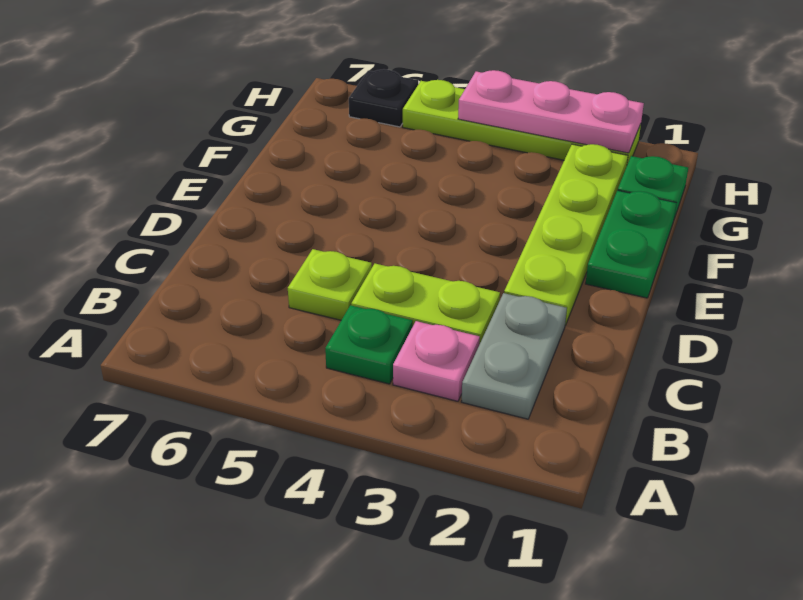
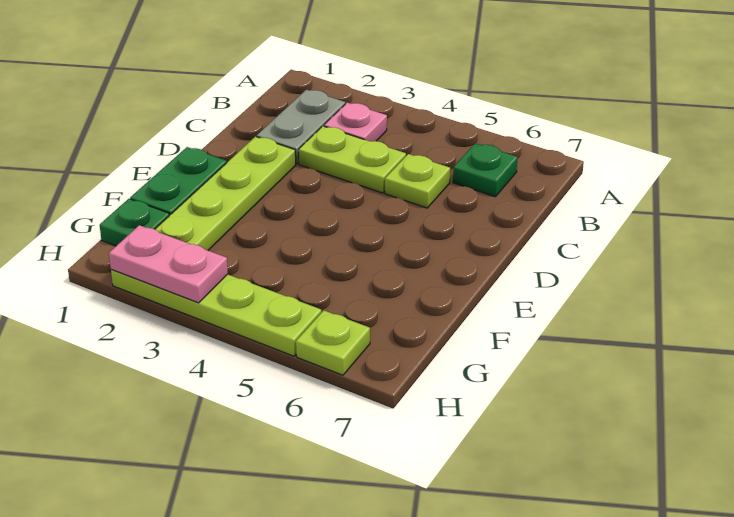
green 1x1 plate [325,305,413,384] -> green 1x1 plate moved to [453,143,517,197]
pink 1x3 plate [458,70,644,153] -> pink 1x2 plate [109,225,228,303]
black 1x1 plate [349,69,418,127] -> lime 1x1 plate [296,311,370,375]

